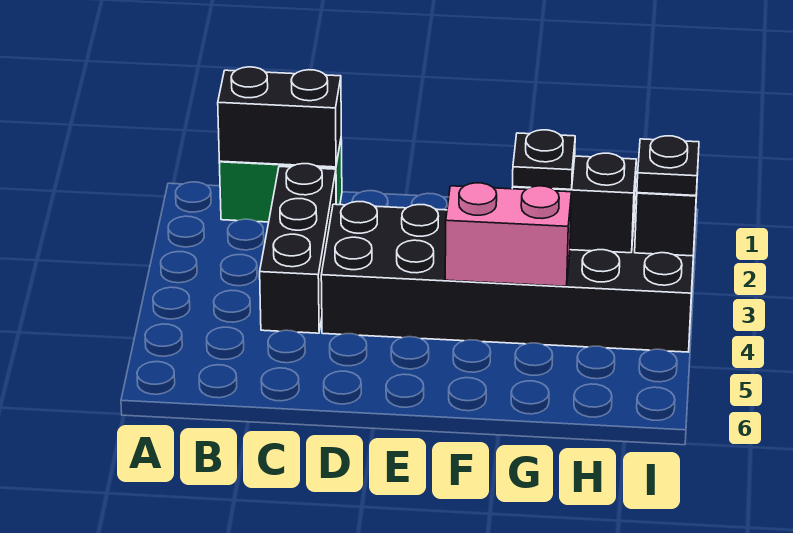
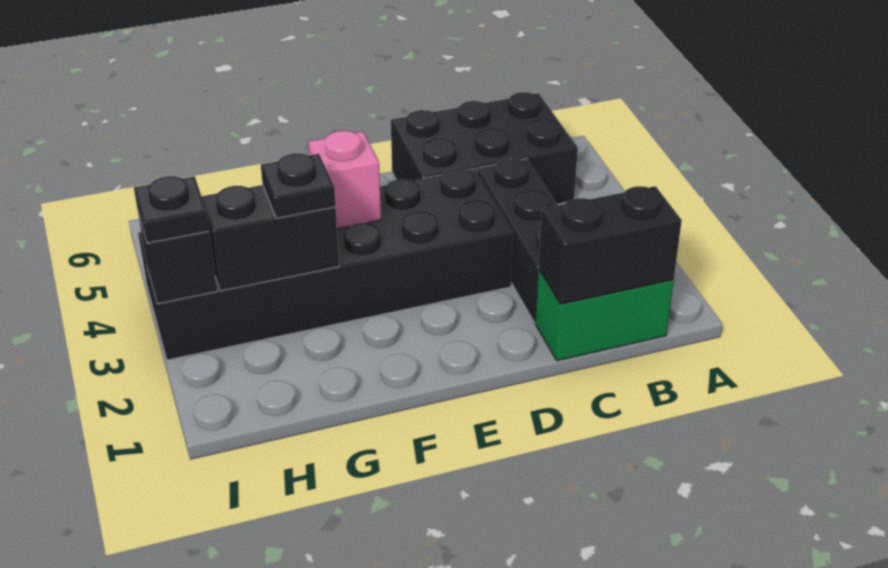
none -> black 2x3 brick [391,92,578,203]
pink 1x2 brick [445,183,571,286] -> pink 1x1 brick [308,131,381,229]

